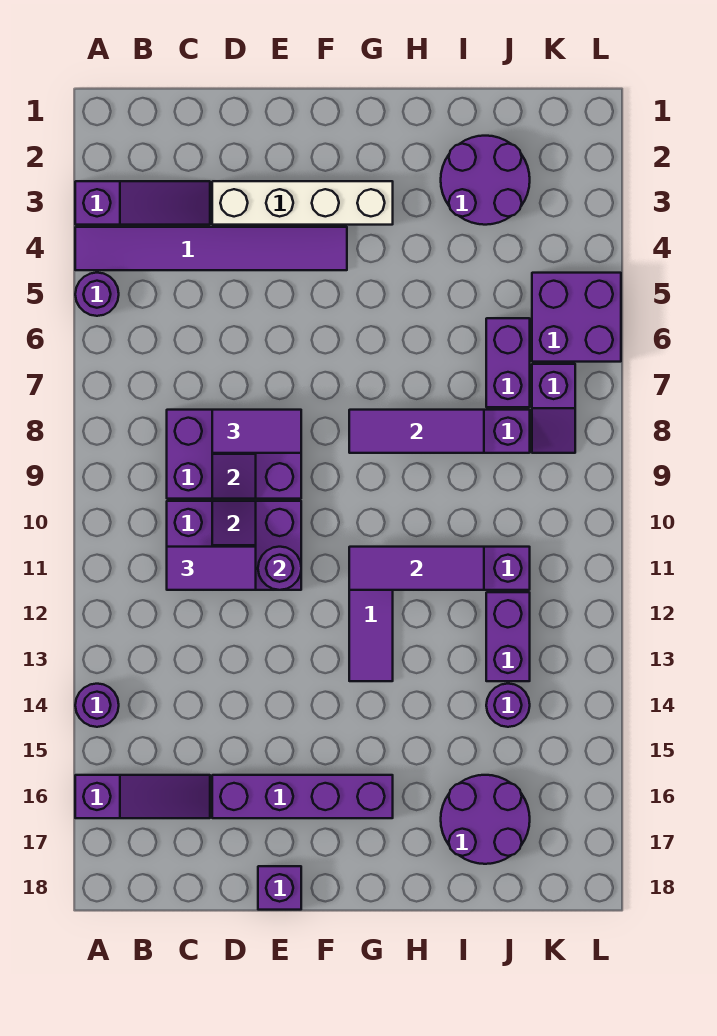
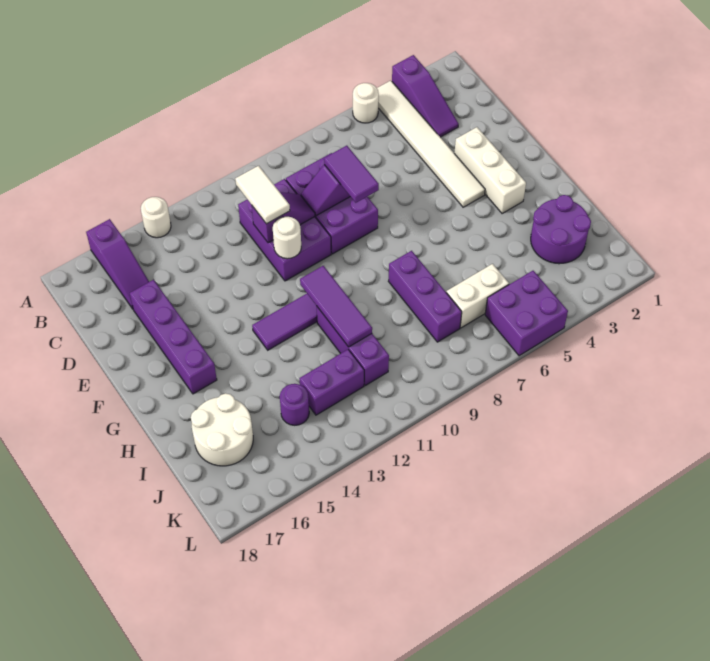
purple 1x6 tile [75,227,347,270] -> white 1x6 tile [377,81,485,207]
purple 1x1 round brick [75,273,119,316] -> white 1x1 round brick [353,83,379,123]
purple 1x1 round brick [75,684,119,727] -> white 1x1 round brick [141,197,171,238]
purple 1x2 tile [167,547,256,590] -> white 1x2 tile [235,166,290,224]
white 1x4 brick [212,181,393,225] -> white 1x3 brick [454,127,526,214]
purple 1x1 round brick [258,547,301,590] -> white 1x1 round brick [273,217,301,259]
purple 1x1 brick [258,866,301,910] -> none
purple 1x3 tile [349,410,484,453] -> none
purple 2x2 round brick [441,775,530,864] -> white 2x2 round brick [191,393,253,466]
purple 1x2 brick [486,318,530,407] -> white 1x2 brick [446,264,509,328]
purple 1x2 slope [532,364,575,453] -> none

